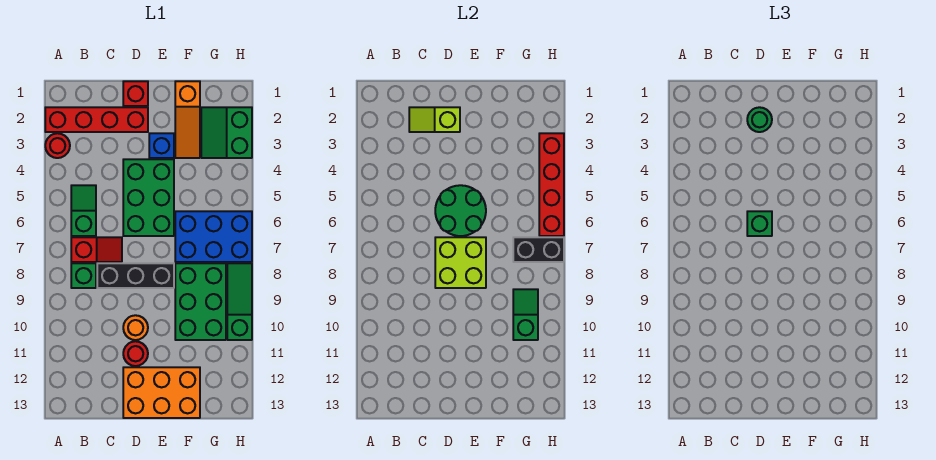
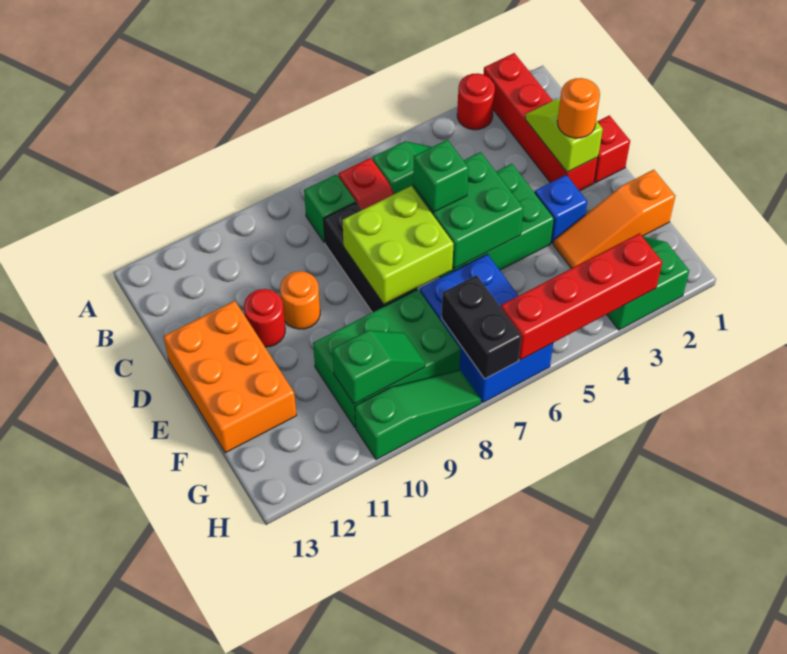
green 1x1 round brick [747,107,772,132] -> orange 1x1 round brick [557,78,600,138]
green 2x2 round brick [435,185,486,236] -> green 2x2 brick [413,152,524,269]

